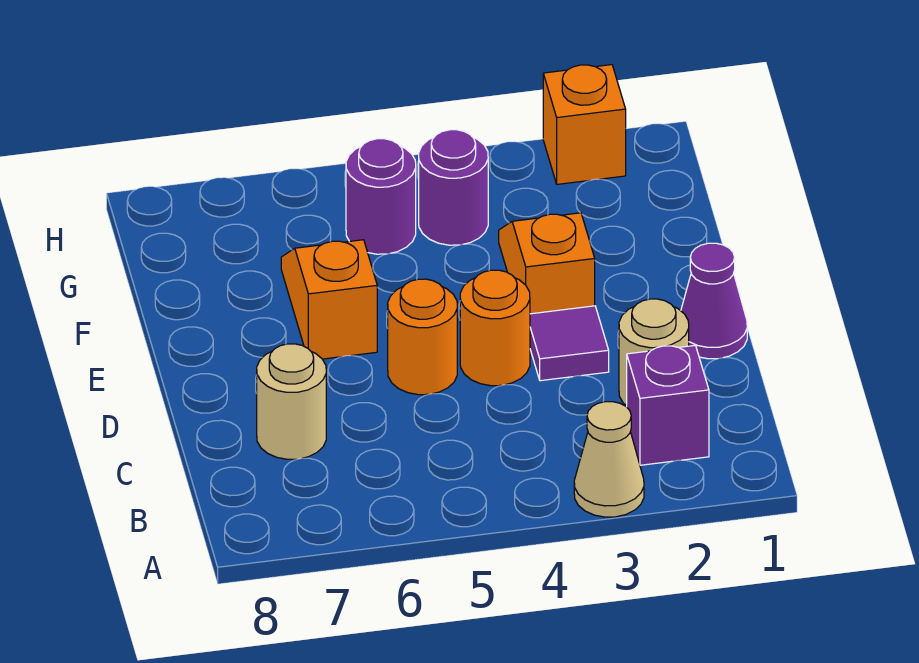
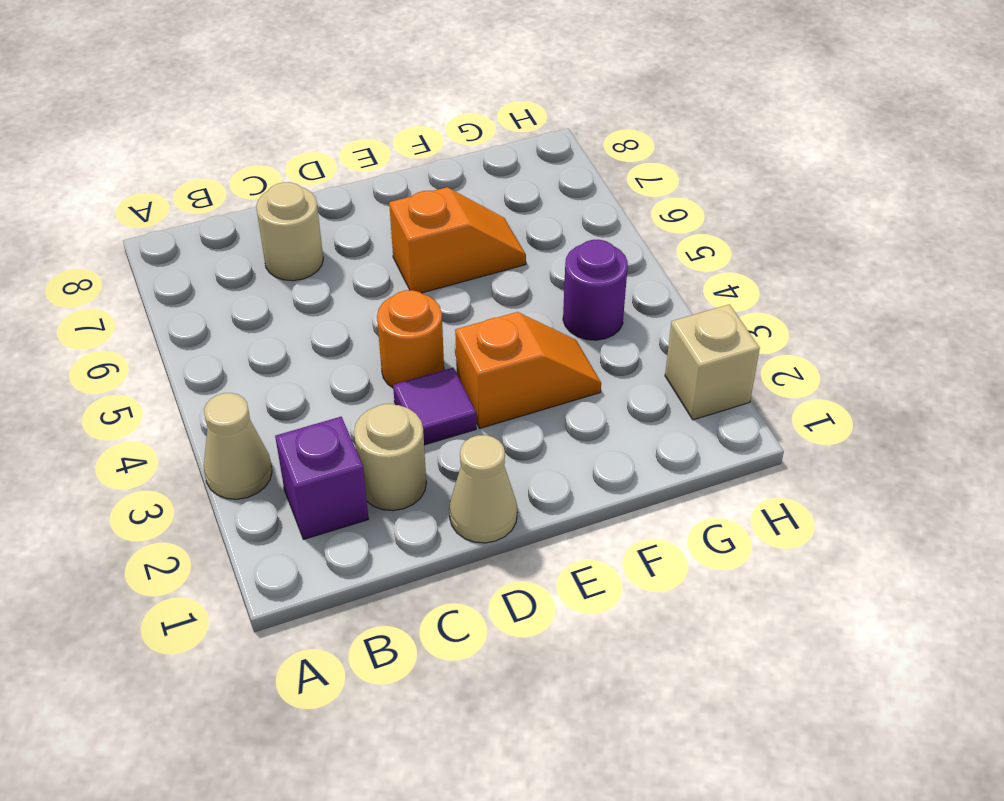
purple 1x1 cone [681,243,747,359] -> tan 1x1 cone [449,435,517,543]
orange 1x1 round brick [388,279,457,395] -> none
purple 1x1 round brick [346,139,416,254] -> none
orange 1x1 brick [543,65,626,184] -> tan 1x1 brick [665,304,760,420]

